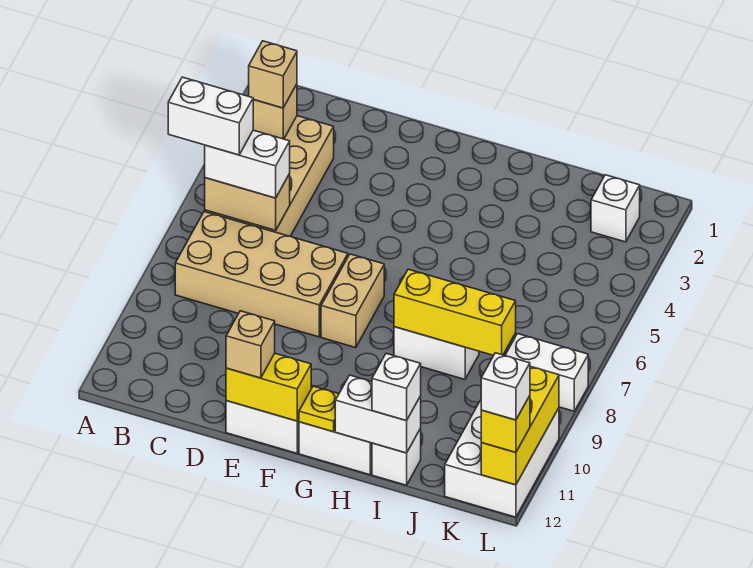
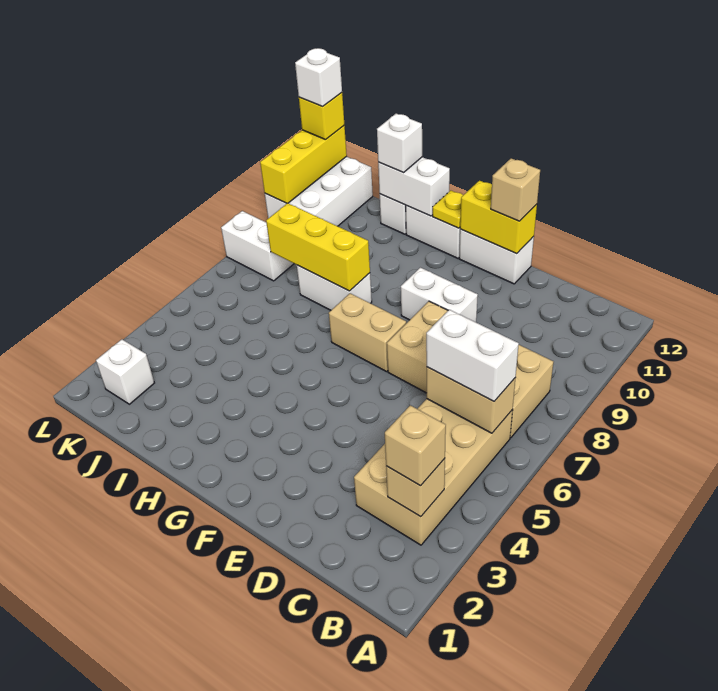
white 1x2 brick [168,77,253,155] -> white 1x2 brick moved to [401,267,478,322]
tan 1x2 brick [321,254,384,348] -> tan 1x2 brick turned to [329,293,406,372]

